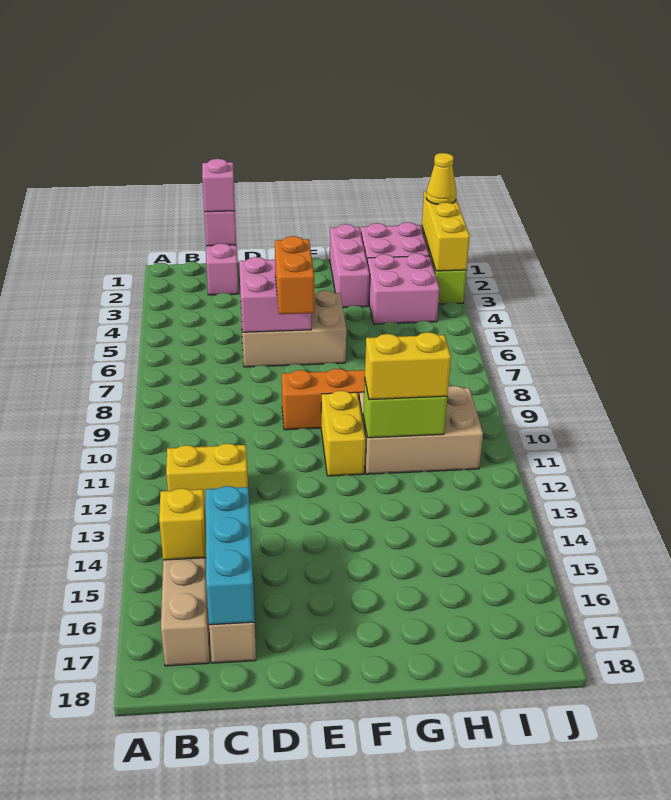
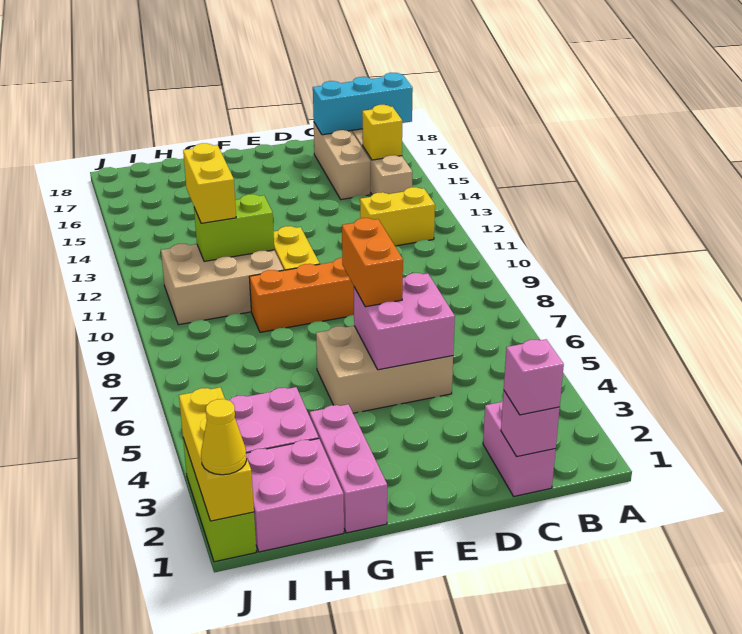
cyan 1x3 brick [206,486,255,625] -> cyan 1x3 brick turned to [313,73,413,135]
yellow 1x2 brick [365,332,451,400] -> yellow 1x2 brick turned to [183,143,236,223]

